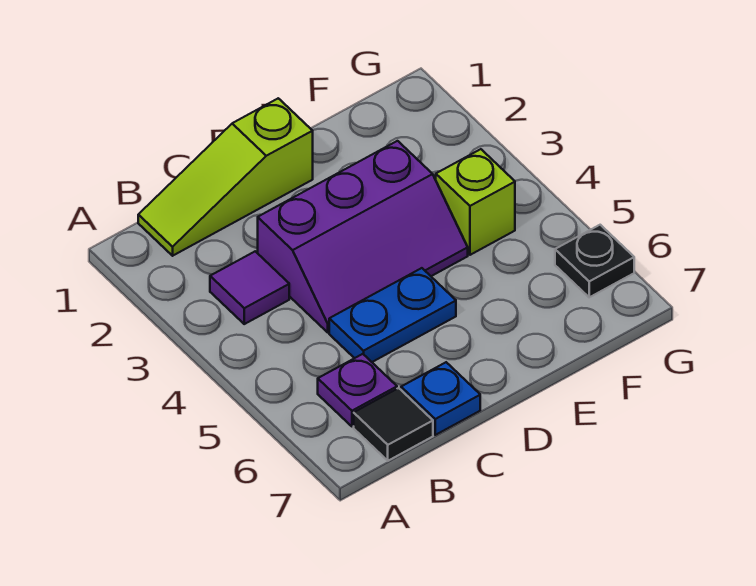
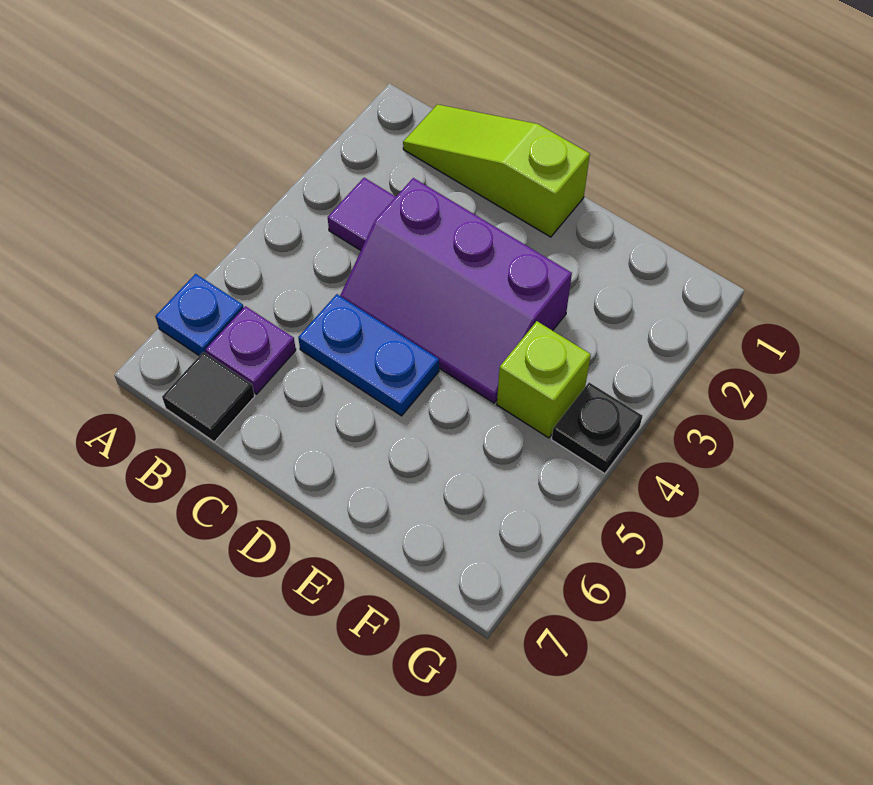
blue 1x1 plate [401,362,480,435] -> blue 1x1 plate moved to [155,274,244,356]
black 1x1 plate [555,225,634,297] -> black 1x1 plate moved to [552,383,642,474]

